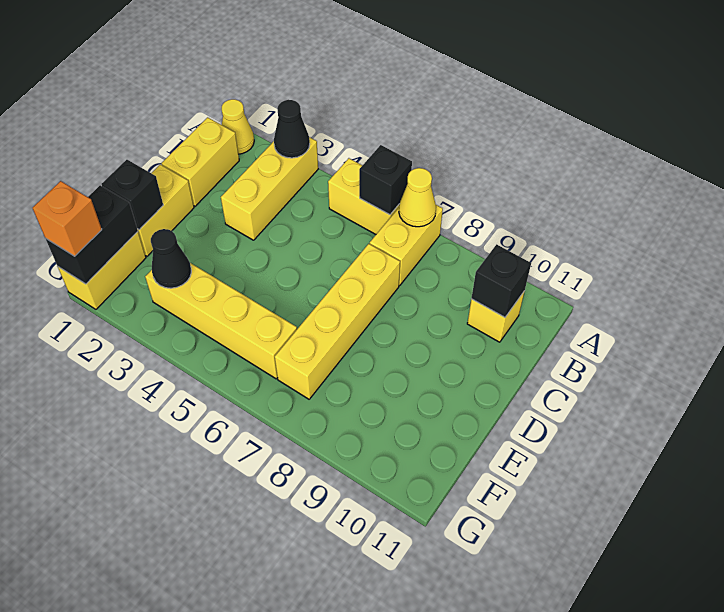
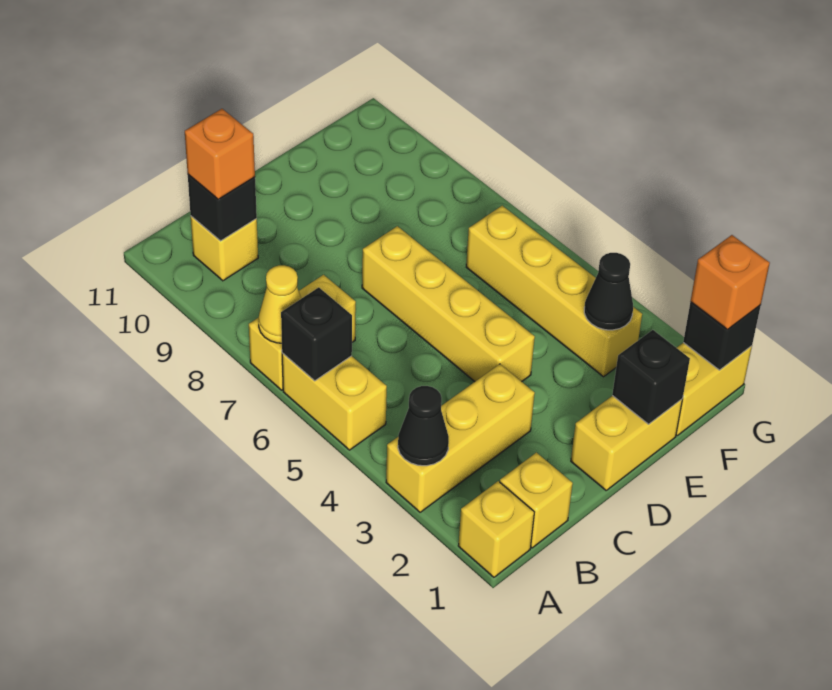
yellow 1x1 cone [222,99,254,154] -> yellow 1x1 brick [458,481,534,577]
yellow 1x2 brick [162,117,239,206] -> yellow 1x1 brick [500,453,573,548]
none -> orange 1x1 brick [185,109,255,199]
yellow 1x4 brick [275,244,400,399] -> yellow 1x4 brick turned to [362,226,535,382]
black 1x2 brick [46,185,138,284] -> black 1x1 brick [683,302,761,370]

